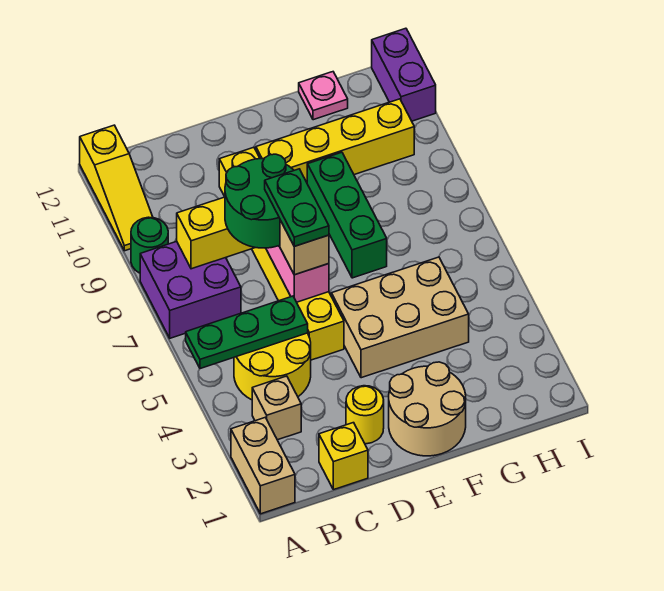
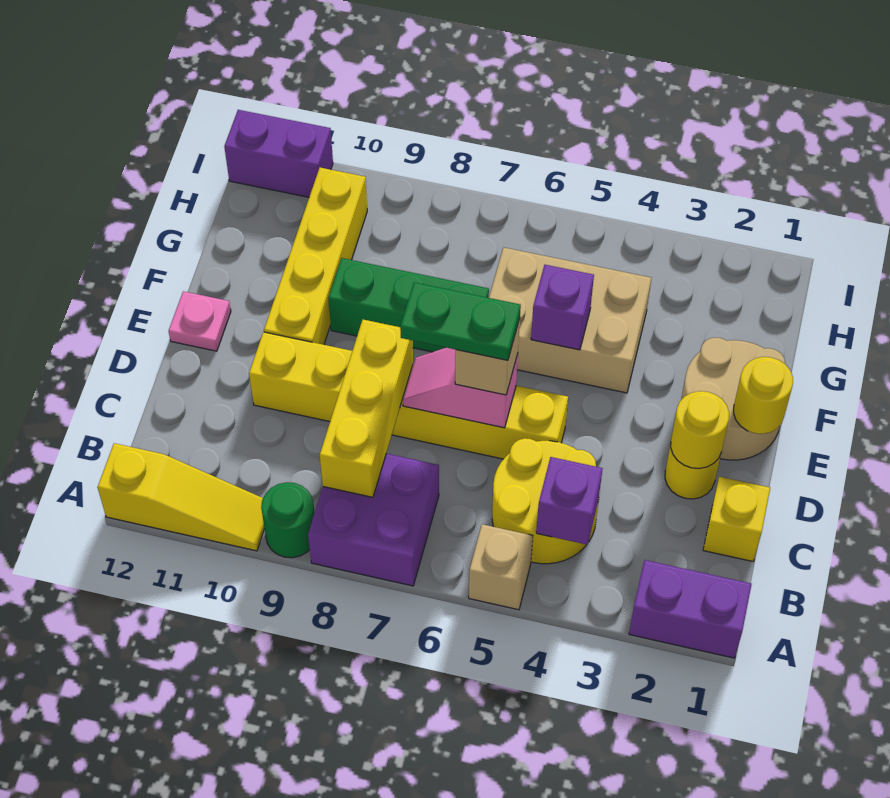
tan 1x2 brick [231,417,295,514] -> purple 1x2 brick [629,560,752,658]
green 1x3 plate [186,296,308,369] -> none
tan 1x1 brick [252,376,301,440] -> tan 1x1 brick moved to [469,524,533,610]
none -> purple 1x1 brick [536,457,603,545]
green 2x2 round brick [225,154,294,248] -> none
none -> yellow 1x1 round brick [671,391,729,469]
none -> yellow 1x1 round brick [734,357,793,434]
tan 2x3 brick [331,257,469,378] -> tan 2x3 brick turned to [489,247,651,393]
none -> purple 1x1 brick [531,265,594,350]
pink 1x1 plate [299,72,348,120] -> pink 1x1 plate moved to [169,291,231,351]

